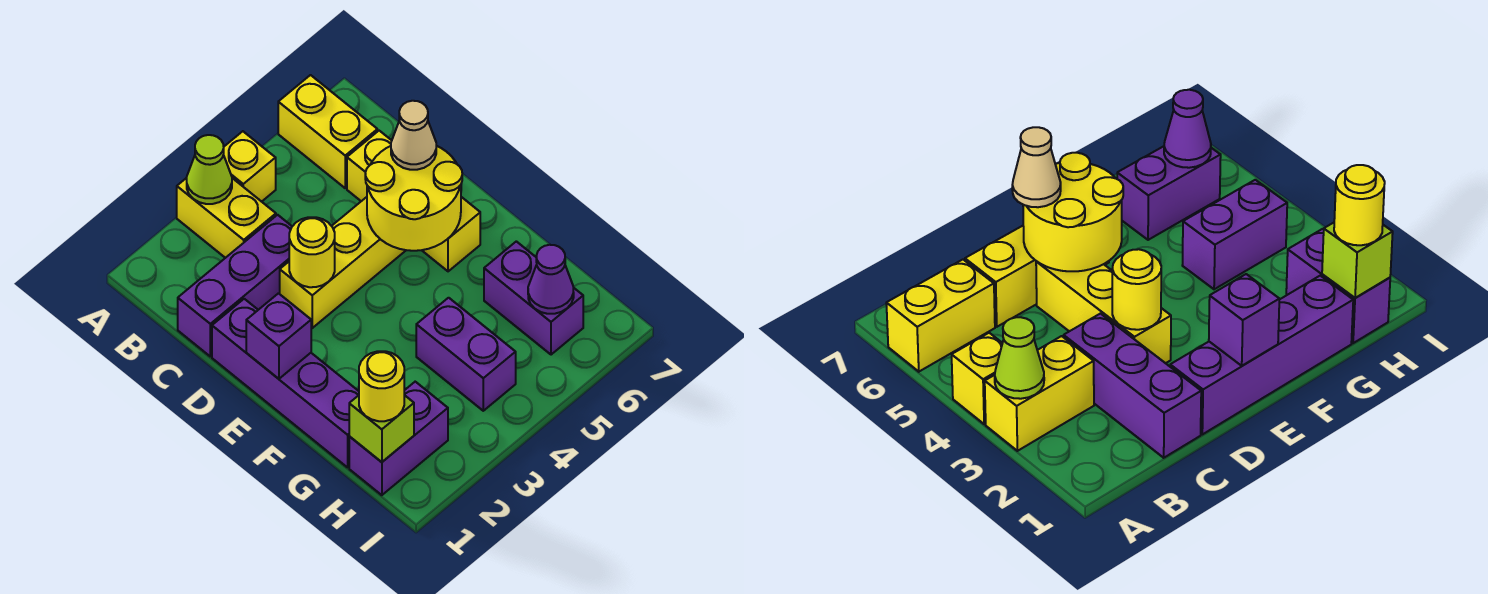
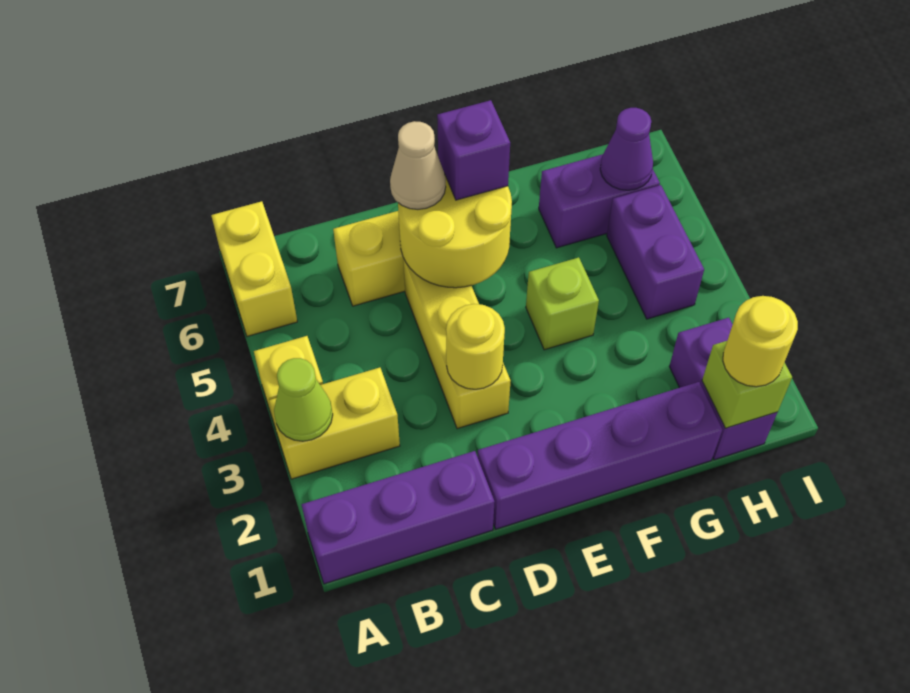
yellow 1x2 brick [278,75,377,188] -> yellow 1x2 brick turned to [211,201,297,336]
purple 1x3 brick [178,215,292,356] -> purple 1x3 brick turned to [301,451,495,584]
purple 1x1 brick [246,293,311,379] -> purple 1x1 brick moved to [437,100,510,200]
none -> lime 1x1 brick [526,257,599,350]
purple 1x2 brick [416,298,516,411] -> purple 1x2 brick turned to [607,185,704,319]

